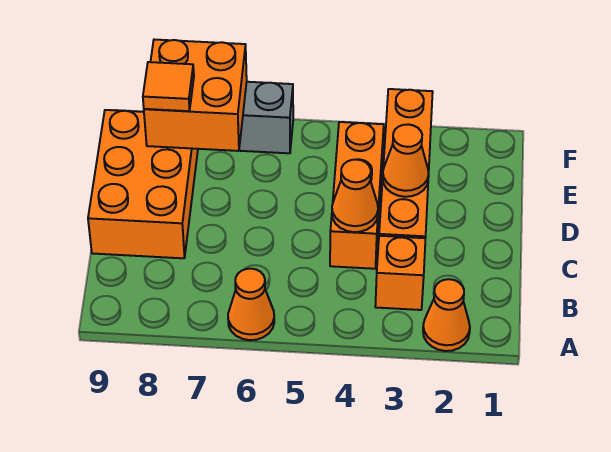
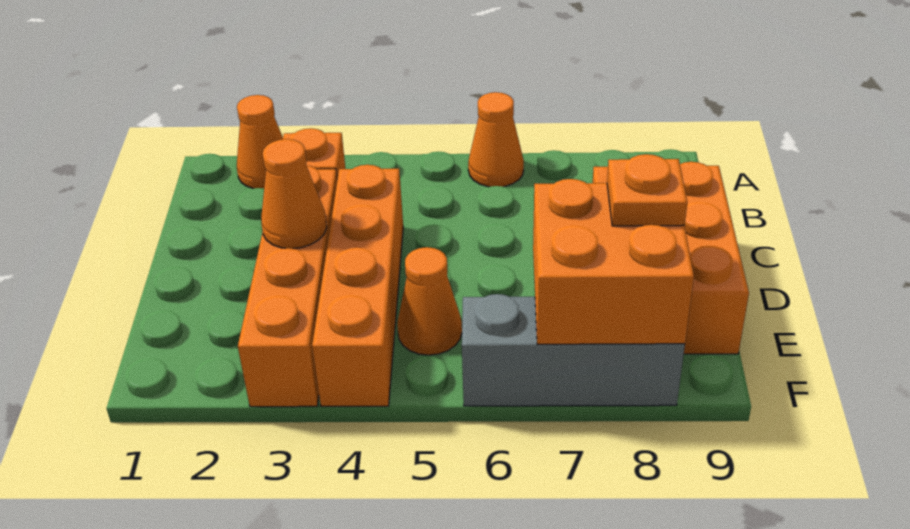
orange 1x3 brick [330,122,384,269] -> orange 1x4 brick [312,165,403,406]
orange 1x1 cone [332,159,378,232] -> orange 1x1 cone moved to [397,247,462,355]
orange 1x1 tile [143,62,194,111] -> orange 1x1 plate [607,154,687,226]

